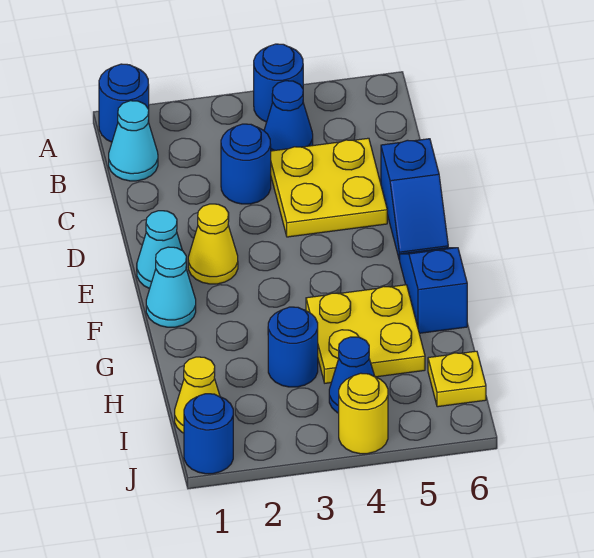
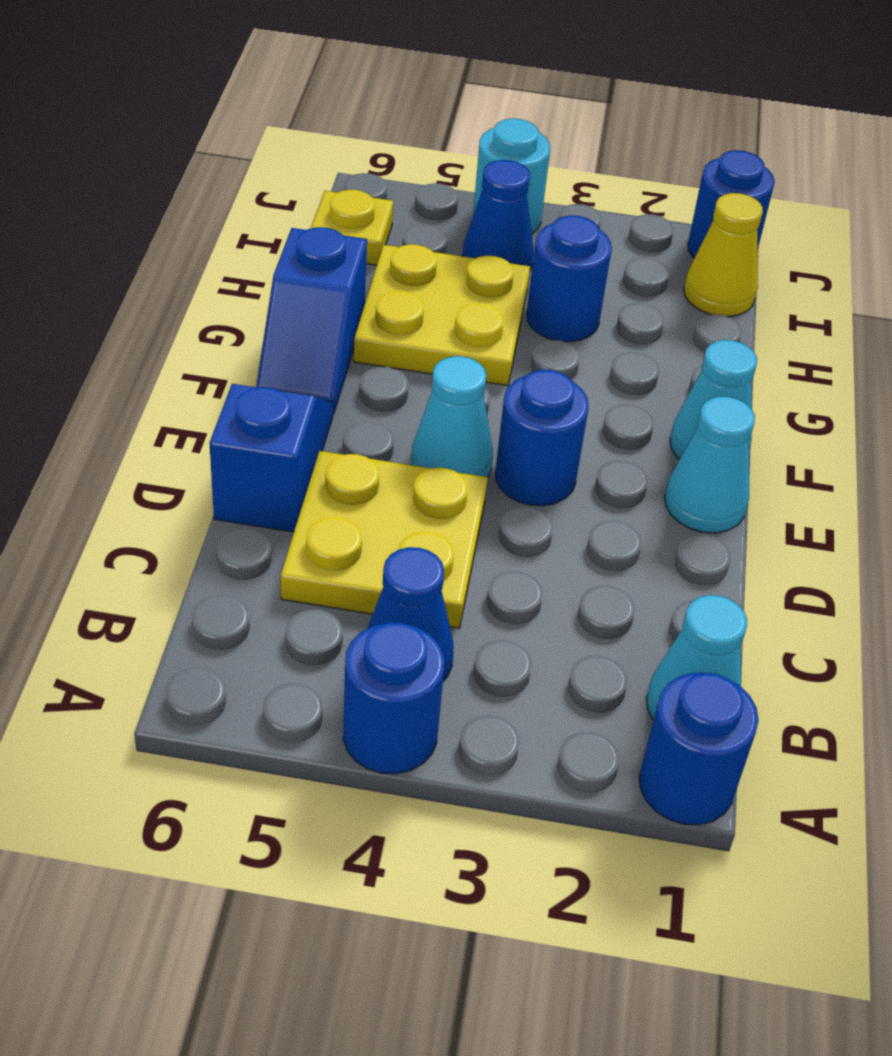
blue 1x1 round brick [221,124,271,204] -> blue 1x1 round brick moved to [495,370,589,506]
yellow 1x1 cone [188,204,238,284] -> none
none -> cyan 1x1 cone [412,356,493,477]
yellow 1x1 round brick [339,373,388,454] -> cyan 1x1 round brick [473,119,550,234]

